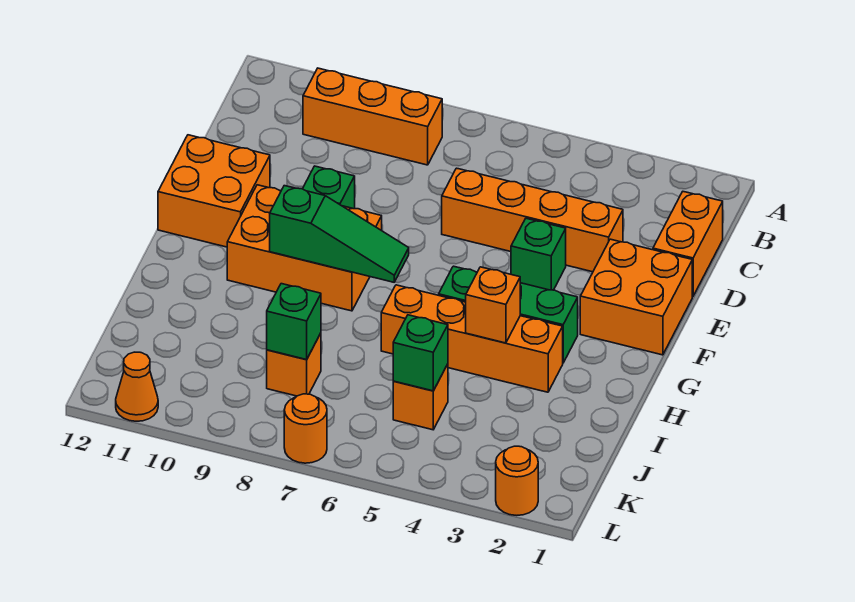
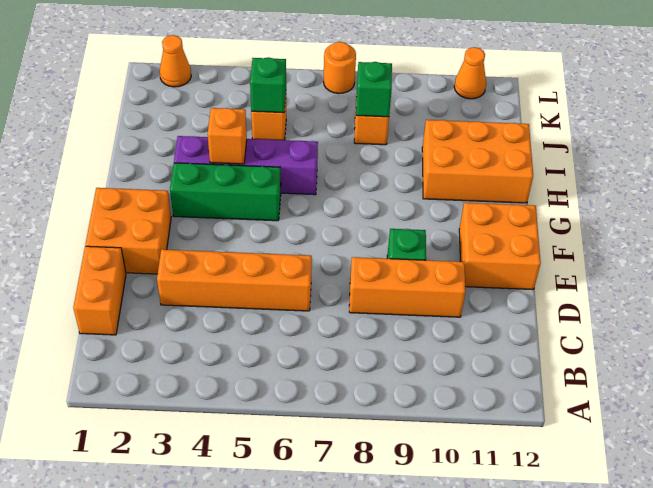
orange 1x3 brick [303,68,442,165] -> orange 1x3 brick moved to [349,257,465,317]
green 1x1 brick [511,218,566,290] -> none
orange 2x3 brick [227,185,382,311] -> orange 2x3 brick moved to [422,120,533,203]
green 1x3 slope [270,186,409,282] -> none
orange 1x4 brick [381,285,563,392] -> purple 1x4 brick [174,136,318,195]
orange 1x1 round brick [496,446,538,515] -> orange 1x1 cone [160,35,191,87]

